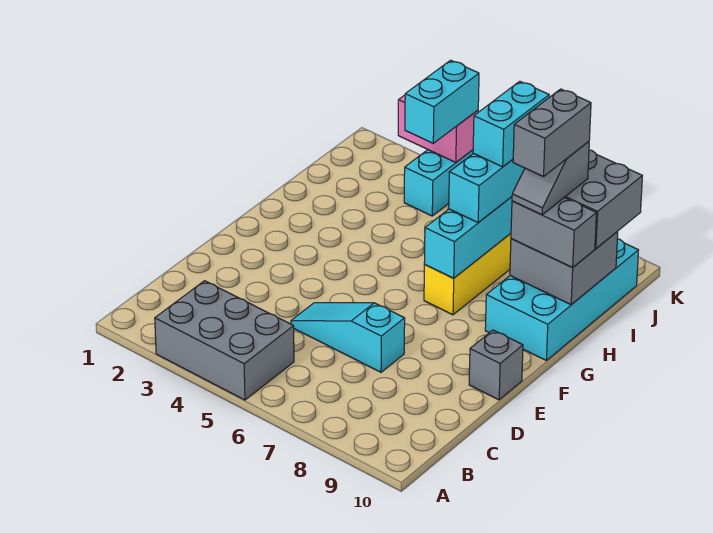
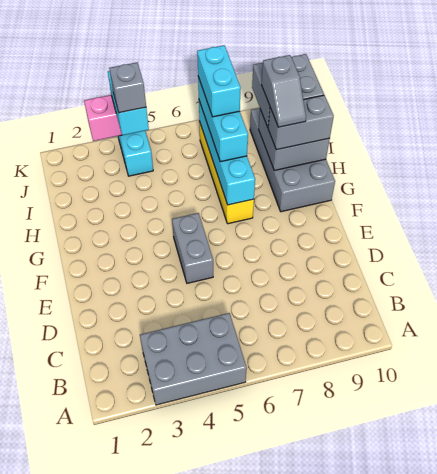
cyan 1x3 slope [291,303,405,372] -> none
grey 1x1 brick [469,330,523,400] -> grey 1x1 brick moved to [109,62,146,113]
cyan 2x4 brick [485,239,639,360] -> grey 2x4 brick [250,108,335,212]
grey 1x2 brick [513,89,591,177] -> grey 1x2 brick moved to [172,213,213,283]

